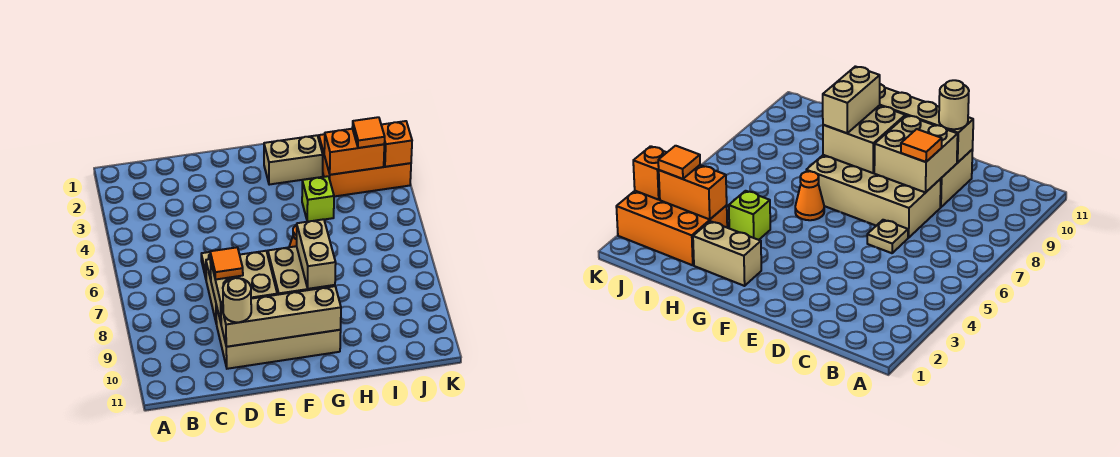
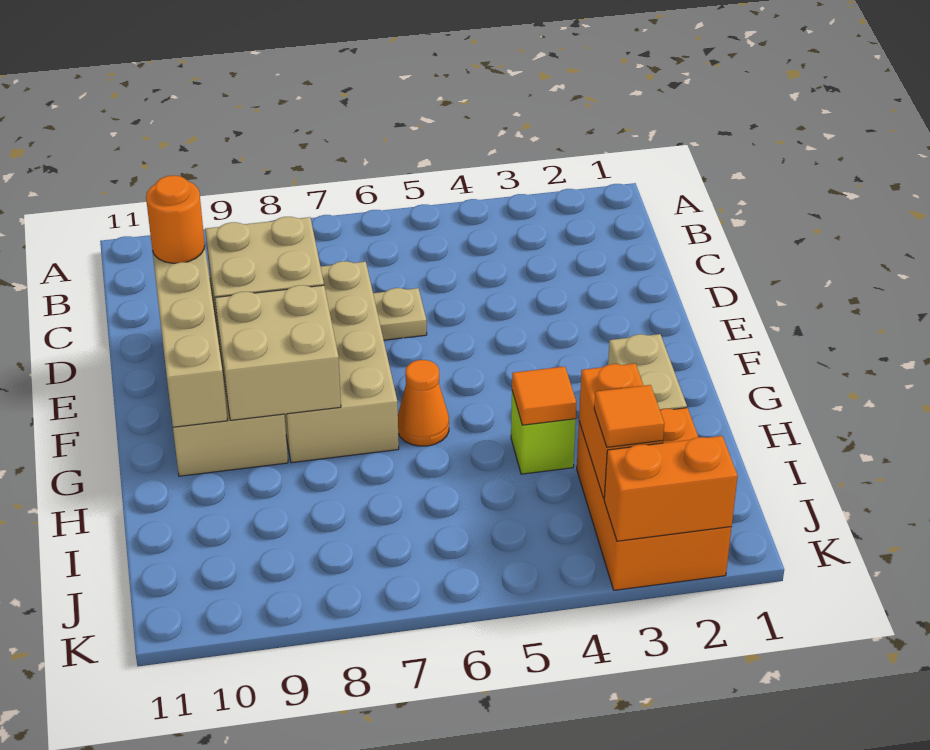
orange 1x1 tile [210,247,243,280] -> orange 1x1 tile moved to [512,367,577,425]
tan 1x1 round brick [223,278,251,322] -> orange 1x1 round brick [146,176,205,263]
tan 1x2 brick [297,219,336,289] -> none
orange 1x1 brick [381,121,412,167] -> orange 1x2 brick [604,436,738,541]

